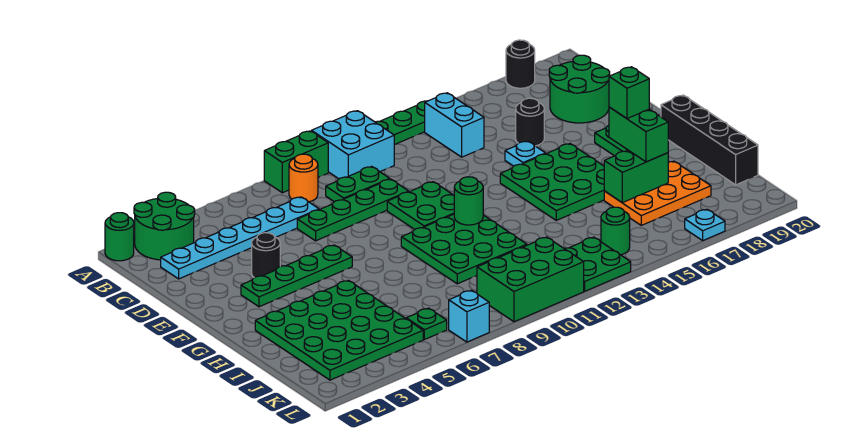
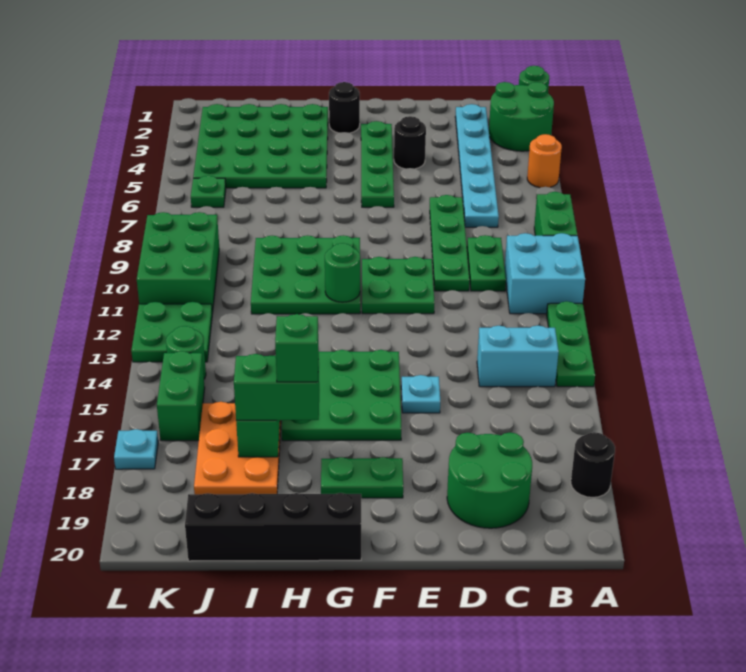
orange 1x1 round brick [289,154,318,202] -> orange 1x1 round brick moved to [527,134,562,188]
black 1x1 round brick [516,98,544,146] -> black 1x1 round brick moved to [329,82,360,133]
none -> green 1x2 brick [157,351,205,441]
cyan 1x1 brick [449,290,489,342] -> none

